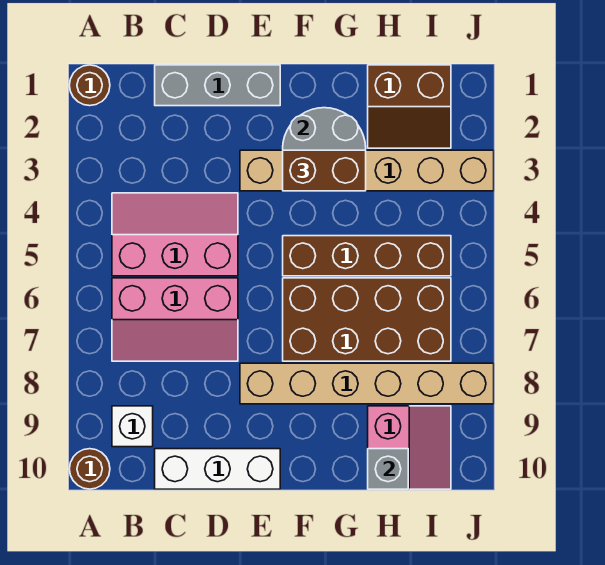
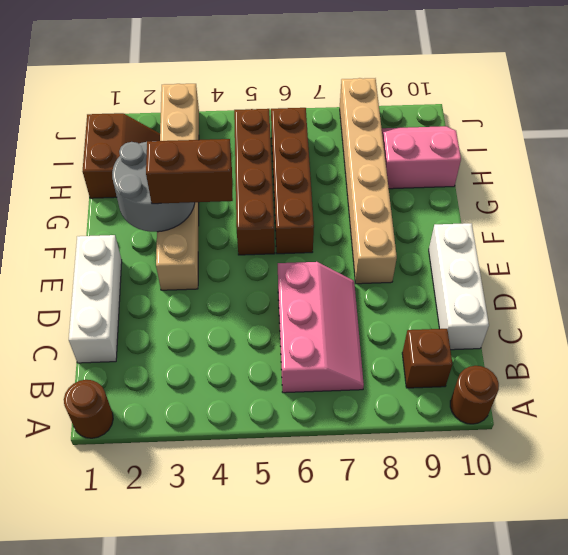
pink 2x3 slope [112,193,238,276] -> none
white 1x1 brick [112,406,153,447] -> brown 1x1 brick [402,329,453,388]
grey 1x3 brick [155,65,280,106] -> white 1x3 brick [69,235,122,363]
brown 1x2 brick [283,150,366,191] -> brown 1x2 brick turned to [146,139,233,204]
brown 2x4 brick [283,278,451,361] -> brown 1x4 brick [271,108,314,254]
grey 1x1 brick [368,449,408,489] -> none

